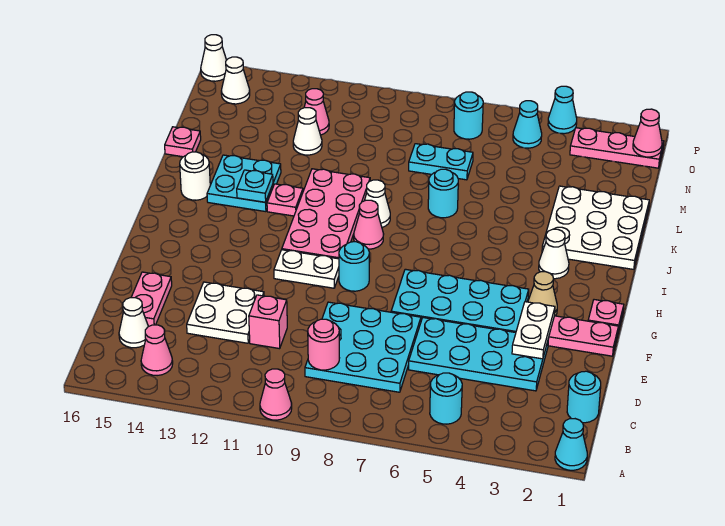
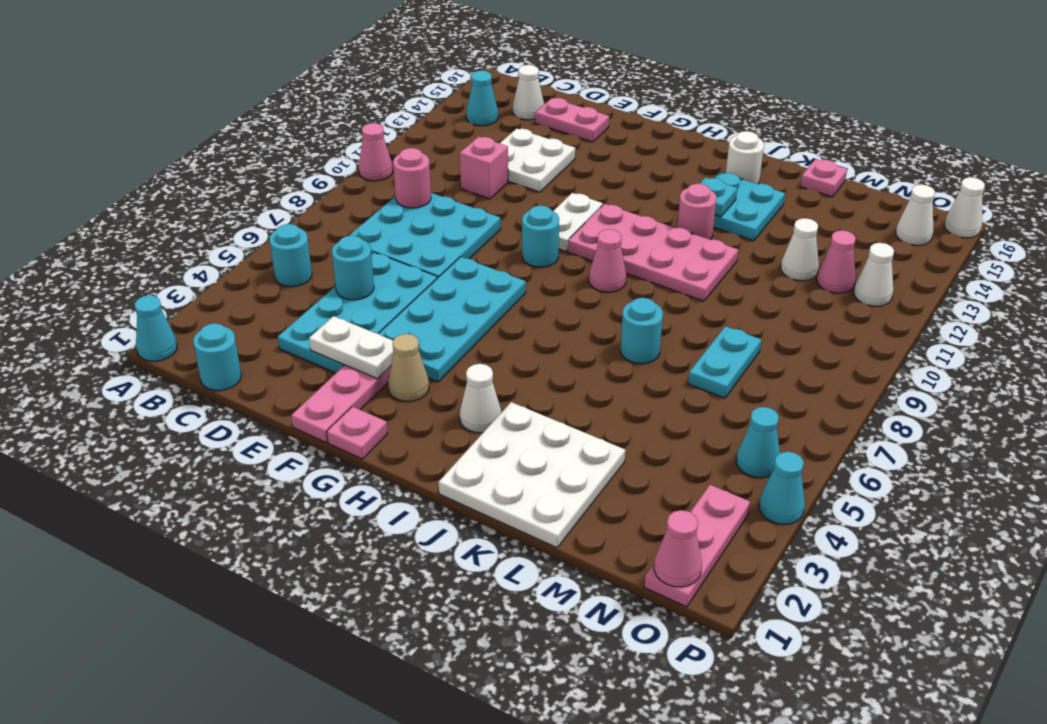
pink 1x1 cone [141,325,173,376] -> cyan 1x1 cone [466,71,498,126]
white 1x1 cone [364,180,390,227] -> white 1x1 cone moved to [854,243,894,306]
pink 1x1 plate [267,184,303,216] -> pink 1x1 round brick [677,184,716,240]
cyan 1x1 round brick [454,92,483,139] -> cyan 1x1 round brick moved to [332,236,374,300]

